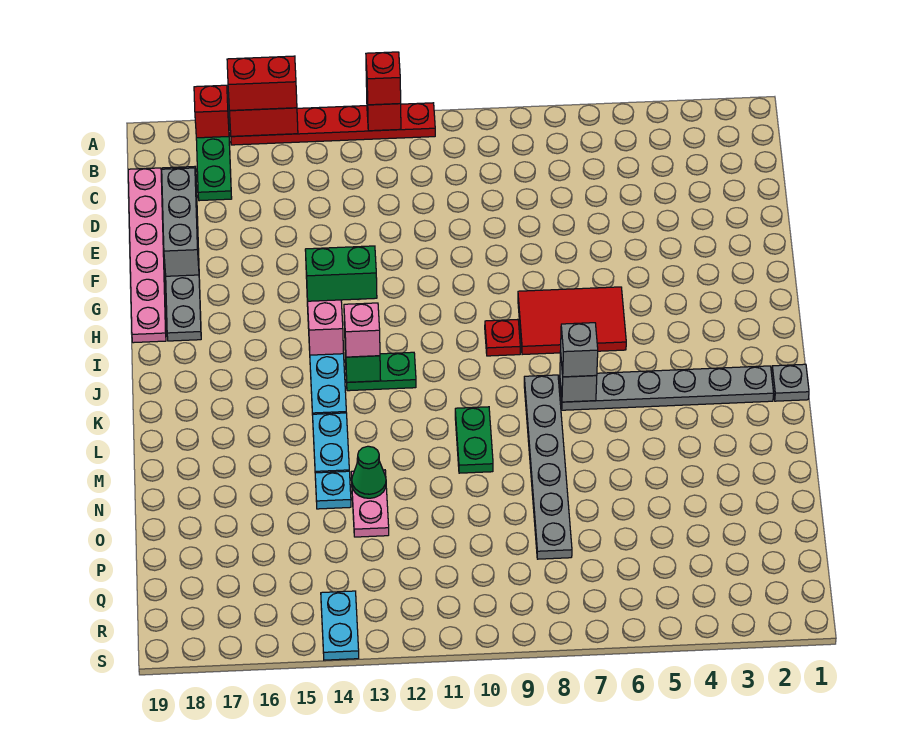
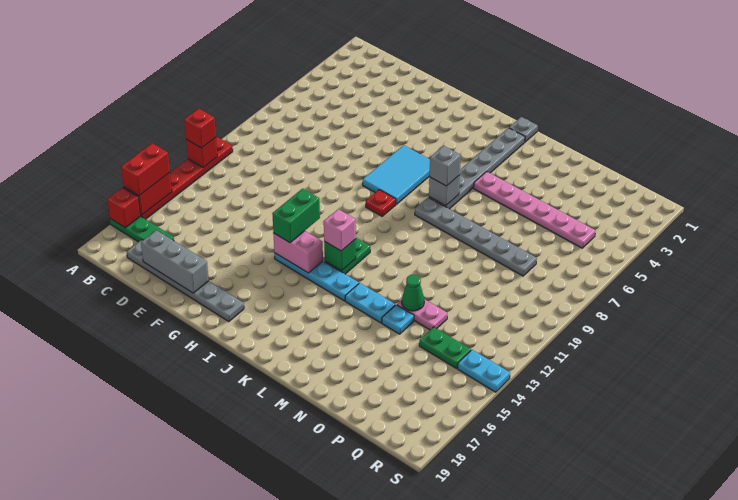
pink 1x6 plate [128,168,166,343] -> pink 1x6 plate moved to [474,172,595,248]
red 2x3 tile [518,287,626,355] -> cyan 2x3 tile [363,145,430,204]
green 1x2 plate [455,407,493,473] -> green 1x2 plate moved to [419,327,471,368]

